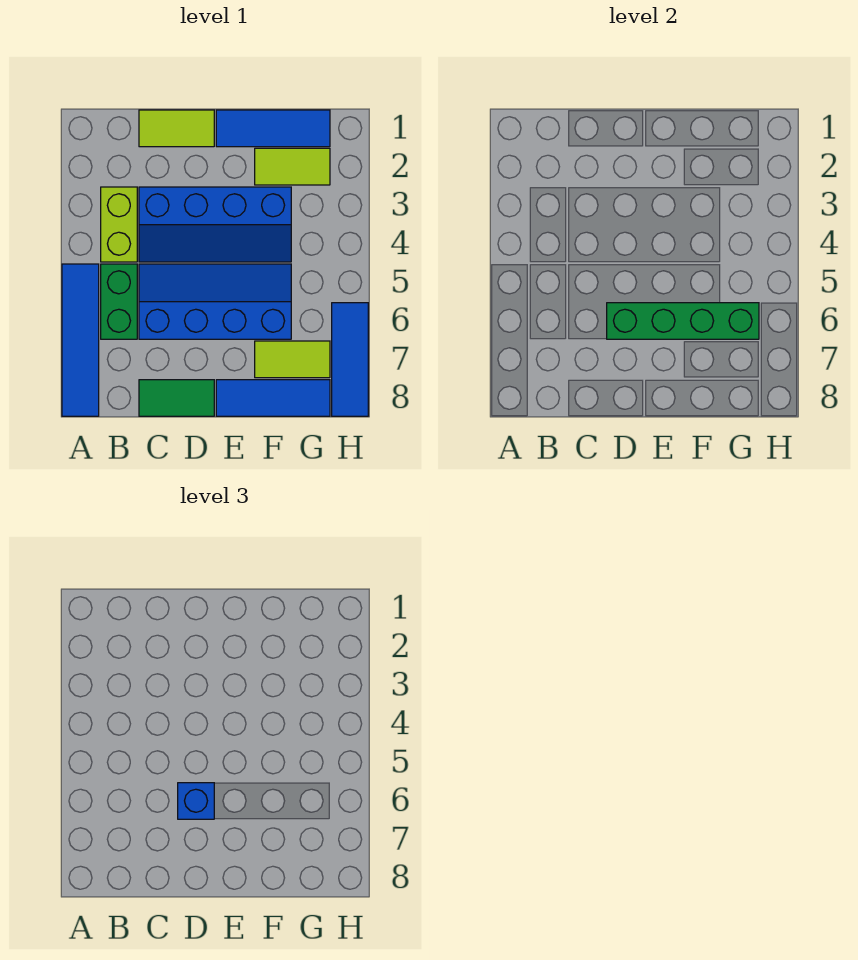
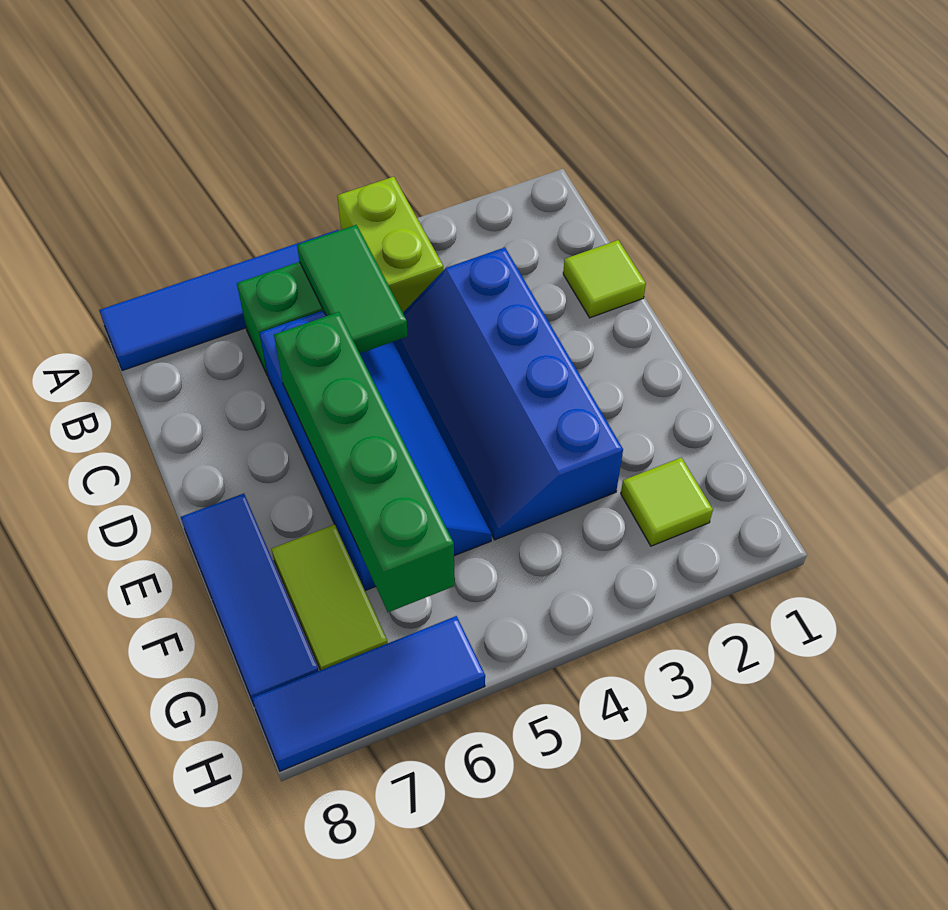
lime 1x2 brick [101,187,137,262] -> lime 1x2 brick turned to [337,177,443,312]
lime 1x2 tile [139,110,214,147] -> lime 1x1 tile [563,240,646,318]
green 1x2 tile [139,380,214,416] -> green 1x2 tile moved to [297,225,408,353]
blue 1x1 brick [178,783,214,819] -> none
blue 1x3 tile [216,110,330,147] -> none
lime 1x2 tile [255,148,330,185] -> lime 1x1 tile [621,458,713,546]

